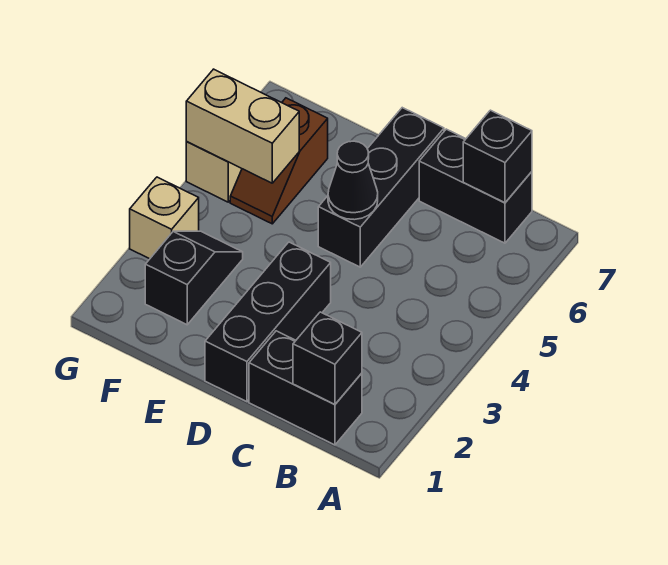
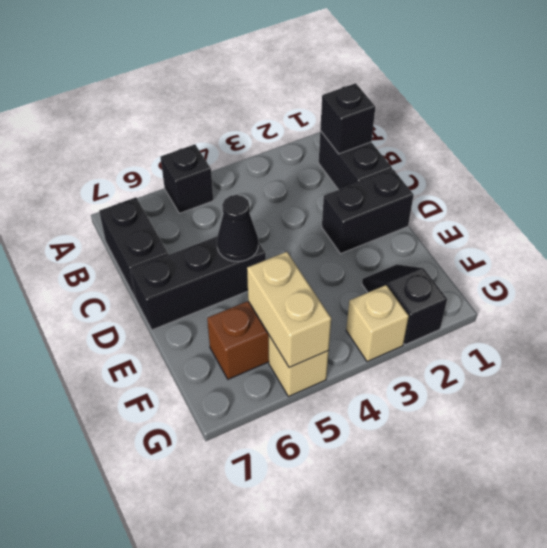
black 1x1 brick [463,110,532,203] -> black 1x1 brick moved to [160,144,213,213]
black 1x3 brick [205,242,331,402] -> black 1x2 brick [322,169,413,254]
black 1x2 slope [145,231,243,325] -> black 1x2 slope turned to [362,265,447,345]

